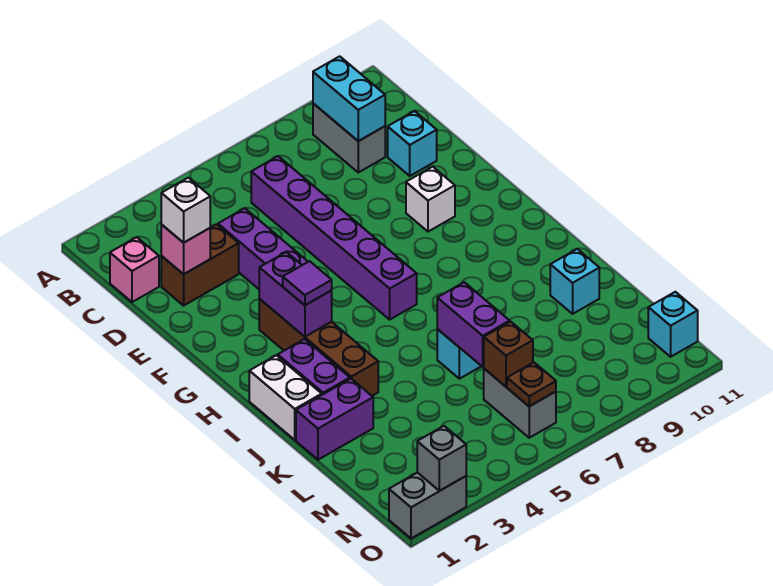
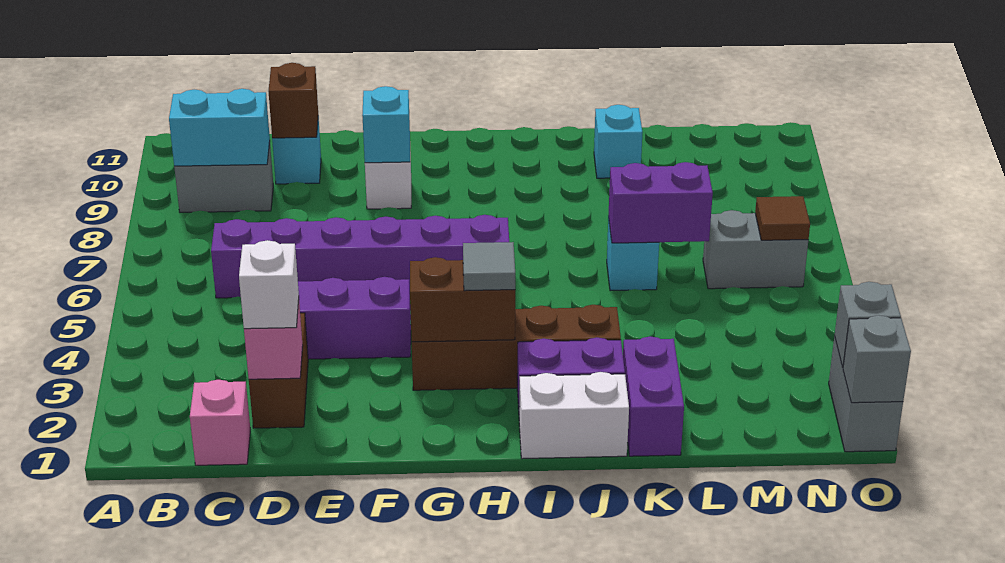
purple 1x2 brick [259,252,332,337] -> brown 1x2 brick [410,257,515,342]
purple 1x1 tile [283,261,332,305] -> grey 1x1 tile [463,242,515,291]
brown 1x1 brick [484,322,533,387] -> brown 1x1 brick moved to [268,63,318,138]
brown 1x1 plate [507,362,556,406] -> brown 1x1 tile [755,196,810,240]
cyan 1x1 brick [648,292,698,357] -> cyan 1x1 brick moved to [362,86,410,163]
none -> grey 1x1 brick [843,315,911,403]

